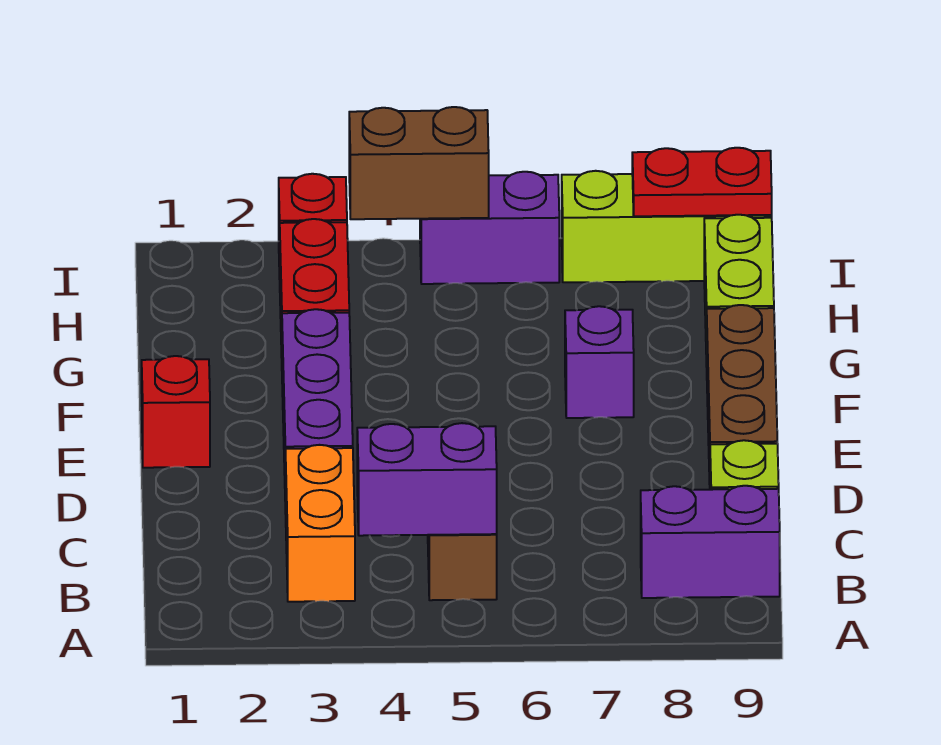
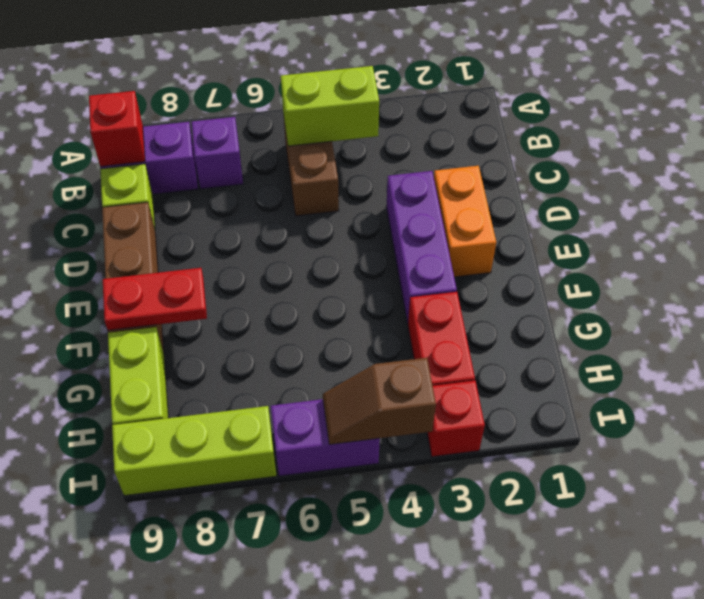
orange 1x2 brick [285,445,355,602] -> orange 1x2 brick moved to [434,166,496,277]
purple 1x2 brick [357,423,497,536] -> lime 1x2 brick [281,66,379,146]
red 1x1 brick [142,356,210,468] -> red 1x1 brick moved to [89,91,145,167]
purple 1x1 brick [565,306,634,418] -> purple 1x1 brick moved to [191,117,243,189]
brown 1x2 brick [349,107,489,219] -> brown 1x2 slope [323,358,436,445]
red 1x2 plate [632,148,772,216] -> red 1x2 plate moved to [103,268,207,330]

